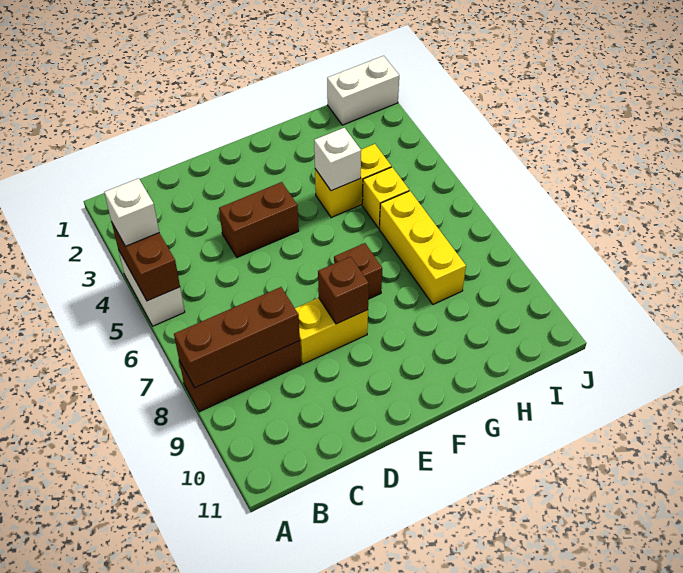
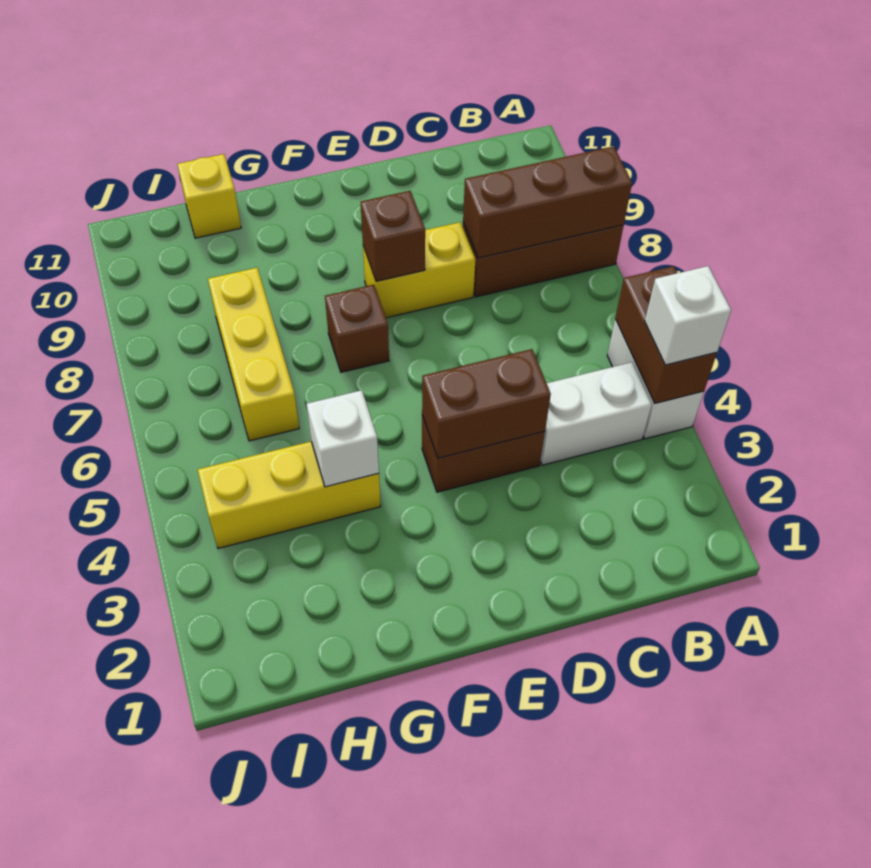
none -> brown 1x2 brick [422,349,551,458]
yellow 1x2 brick [315,144,391,218] -> yellow 1x3 brick [198,441,381,548]
yellow 1x1 brick [362,167,409,228] -> yellow 1x1 brick moved to [177,154,241,238]
white 1x2 brick [327,56,399,125] -> white 1x2 brick moved to [540,362,652,465]

